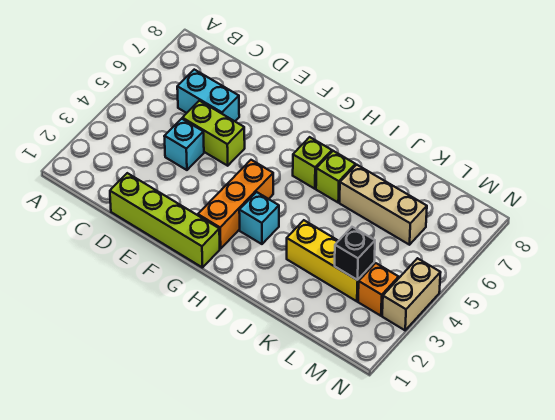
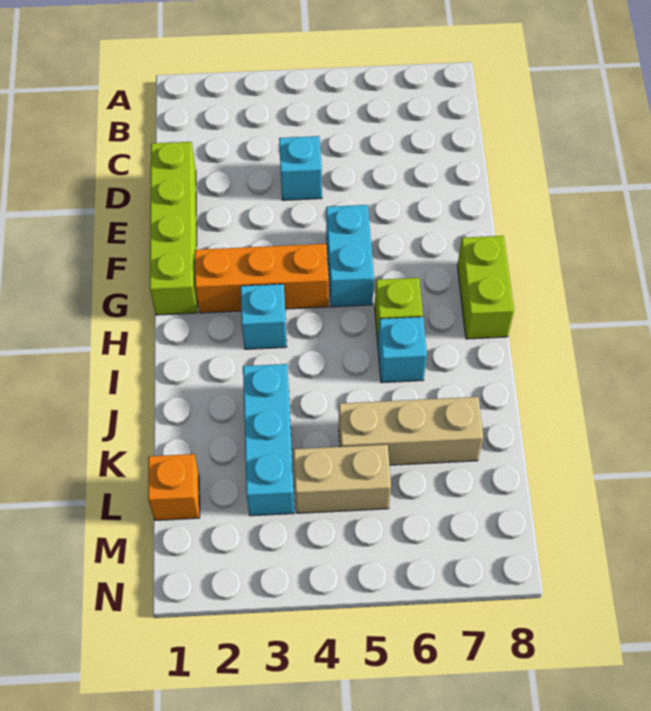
cyan 1x2 brick [177,70,239,121] -> cyan 1x2 brick moved to [326,205,374,307]
lime 1x2 brick [182,101,245,166] -> lime 1x2 brick moved to [457,236,514,339]
lime 1x1 brick [316,151,355,202] -> cyan 1x1 brick [378,317,427,383]
yellow 1x3 brick [287,220,374,301] -> cyan 1x3 brick [243,364,294,516]
tan 1x3 brick [340,165,427,245] -> tan 1x3 brick turned to [339,397,483,465]
black 1x1 brick [335,227,375,280] -> none
orange 1x1 brick [358,263,399,316] -> orange 1x1 brick moved to [148,454,200,520]
tan 1x2 brick [382,258,441,330] -> tan 1x2 brick moved to [294,445,391,513]

